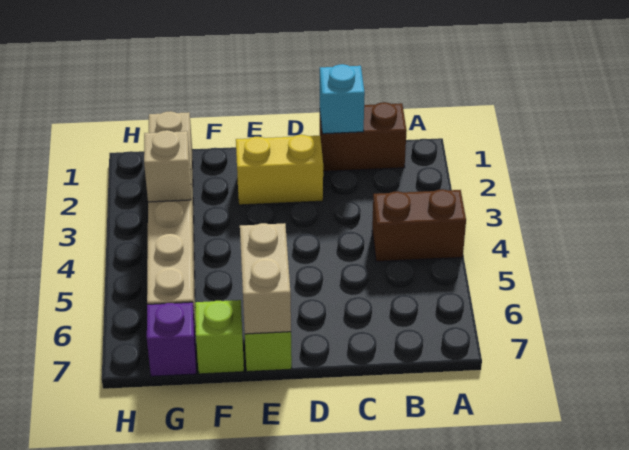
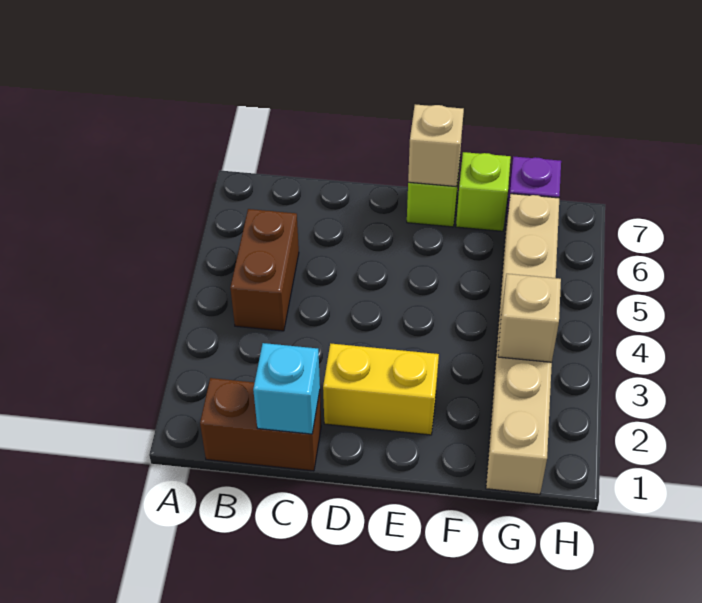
brown 1x2 brick [372,189,466,262] -> brown 1x2 brick turned to [230,209,299,331]
tan 1x2 brick [240,223,291,334] -> tan 1x1 brick [408,104,464,187]

